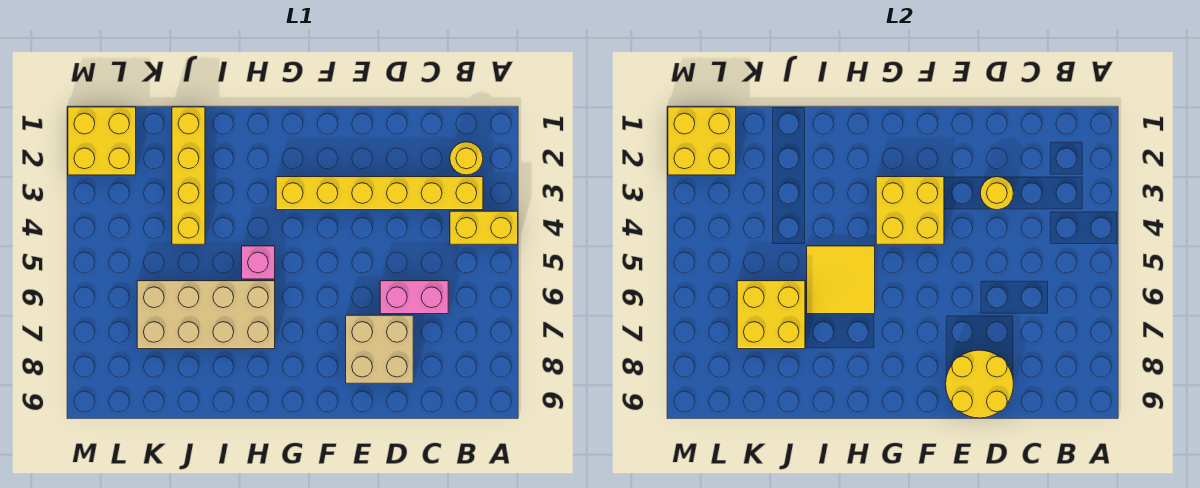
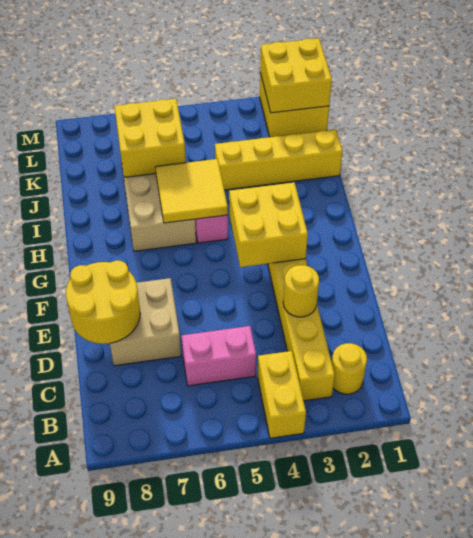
pink 1x2 brick [380,281,448,314] -> pink 1x2 brick turned to [182,326,256,386]

